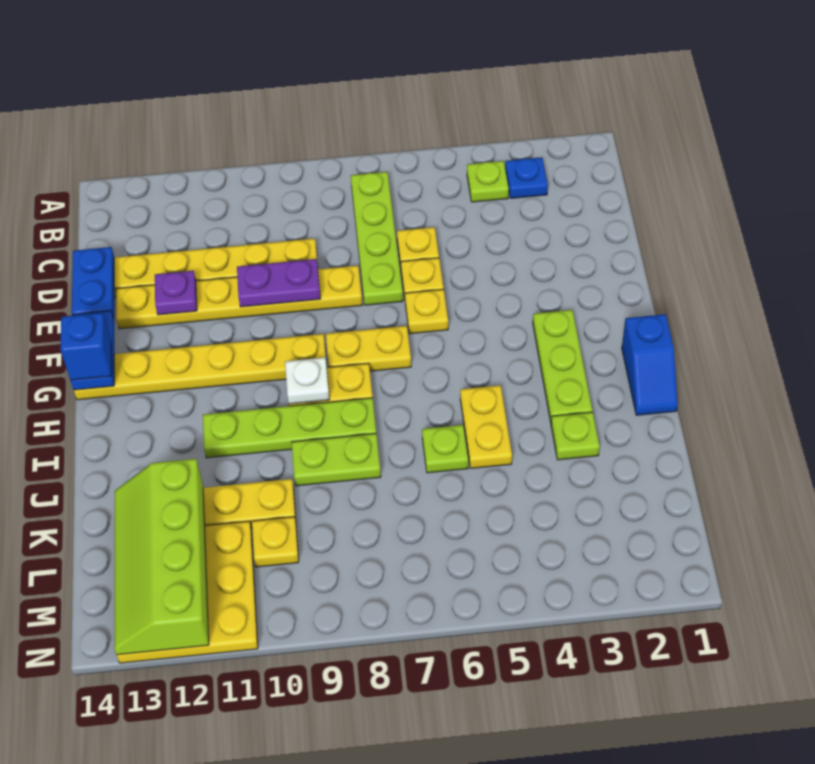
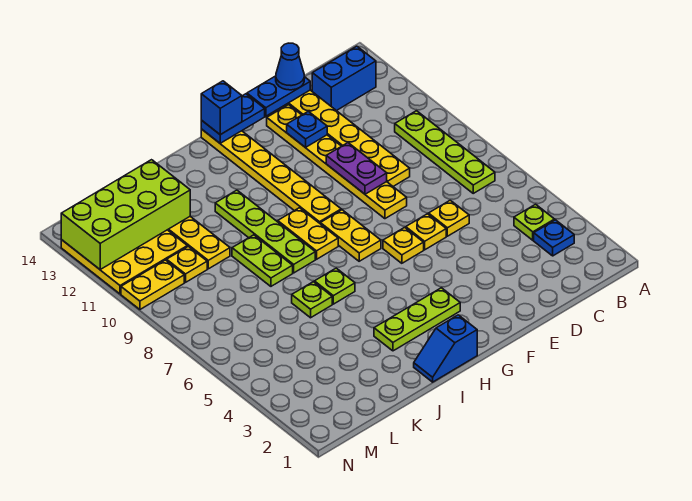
lime 1x4 plate [351,172,403,305] -> lime 1x4 plate turned to [395,111,495,193]
none -> blue 1x2 brick [312,46,376,111]
none -> blue 1x1 cone [276,43,304,90]
purple 1x1 plate [155,271,197,315] -> blue 1x1 plate [287,111,327,147]
white 1x1 plate [285,357,330,404] -> none
yellow 1x2 plate [460,385,512,468] -> yellow 1x2 plate moved to [121,260,184,309]
lime 1x1 plate [551,412,600,460] -> lime 1x1 plate moved to [314,268,355,304]
lime 2x4 slope [115,459,209,655] -> lime 2x4 brick [61,160,190,269]

